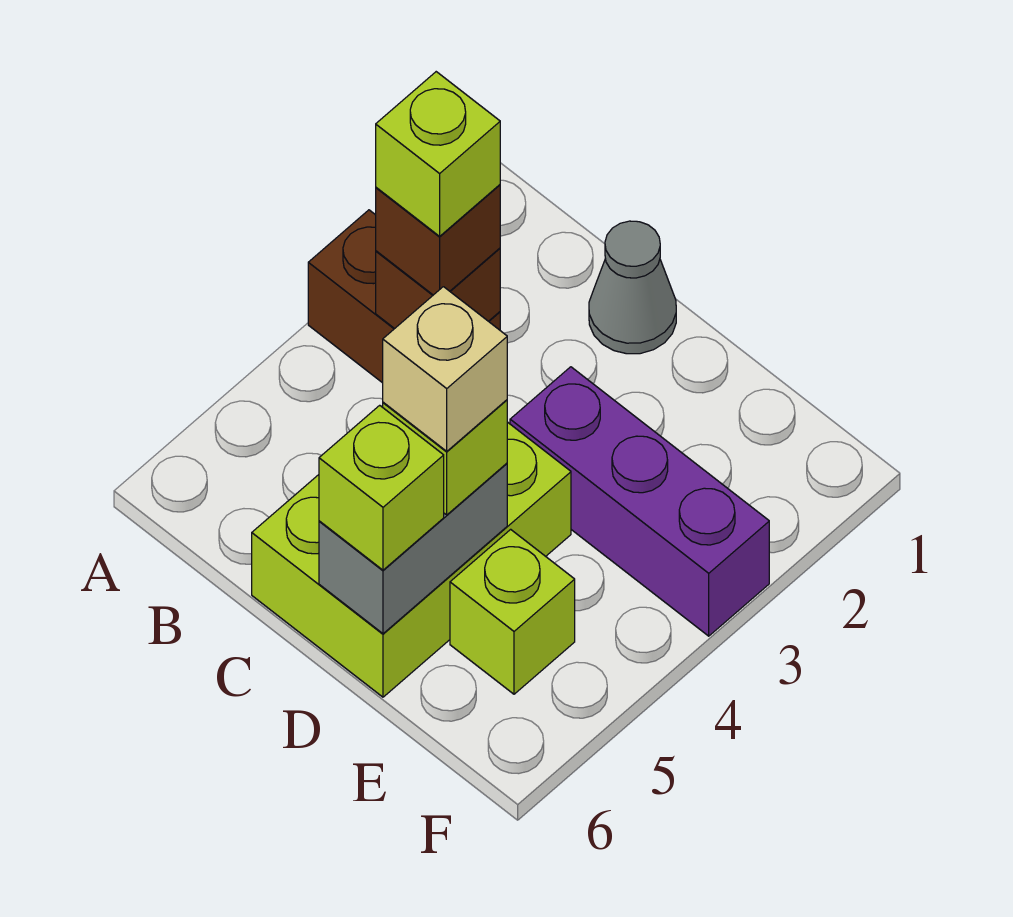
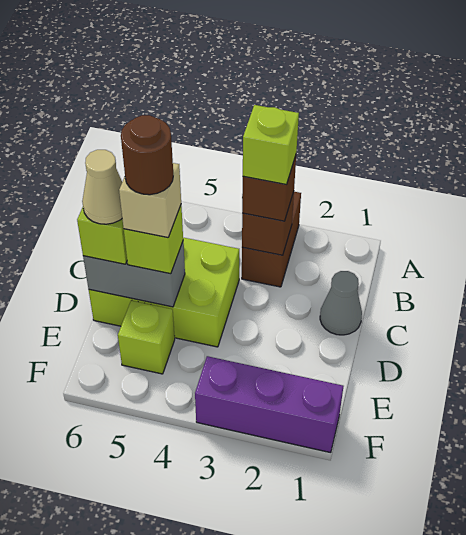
purple 1x3 brick [510,367,769,636] -> purple 1x3 brick turned to [195,356,343,453]
none -> brown 1x1 round brick [121,115,173,195]
none -> tan 1x1 cone [82,150,122,224]

